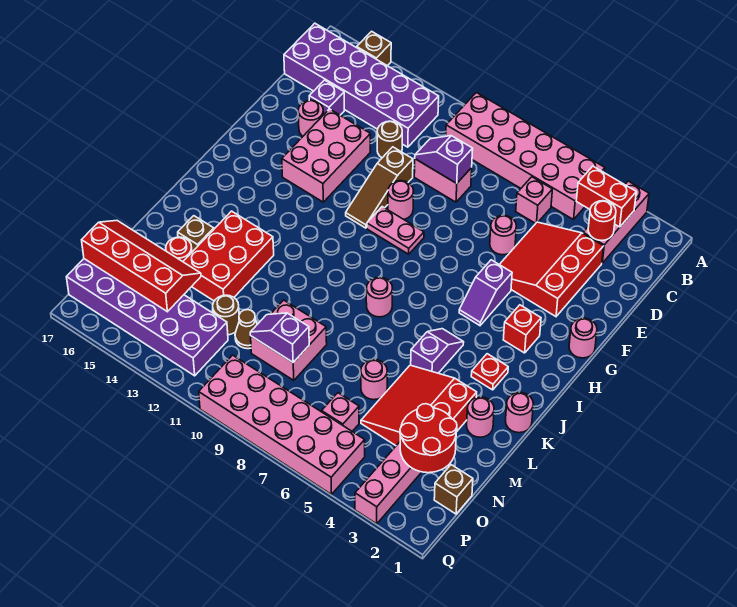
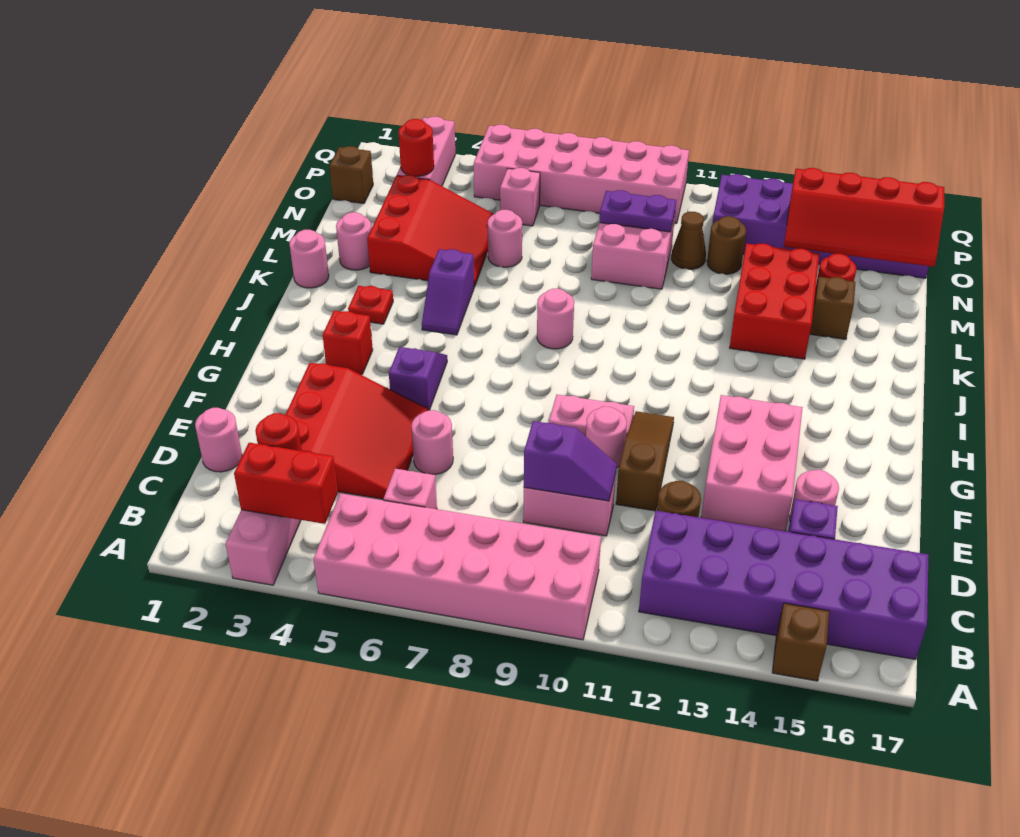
pink 1x1 round brick [569,318,597,358] -> pink 1x1 round brick moved to [195,408,242,472]
red 2x2 round brick [400,404,457,473] -> red 1x1 round brick [399,119,434,176]
purple 1x2 slope [250,313,309,362] -> purple 1x2 plate [599,190,676,232]

